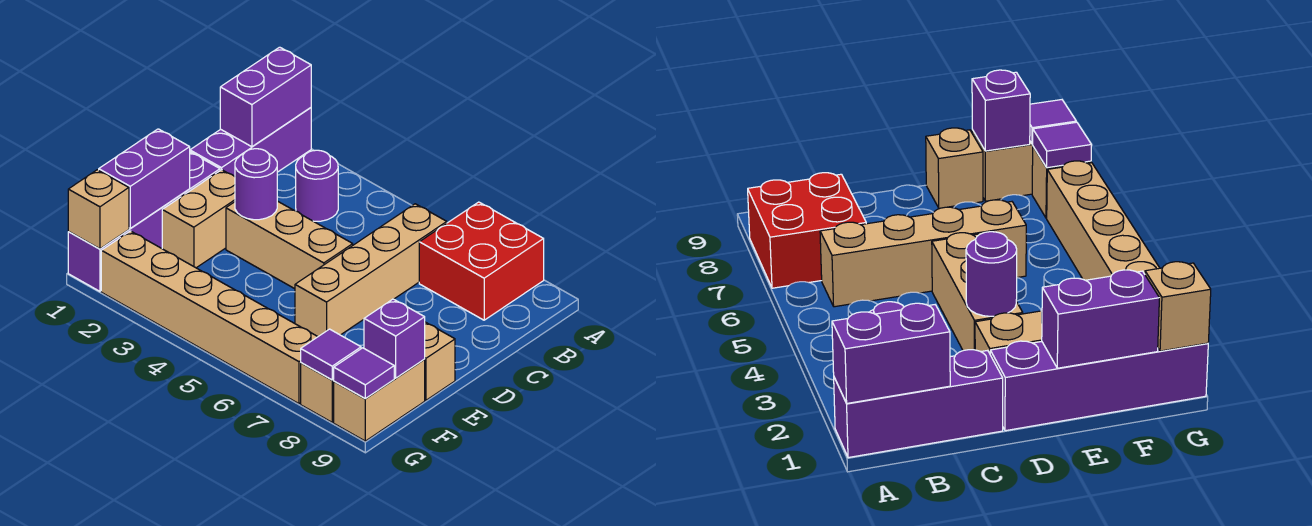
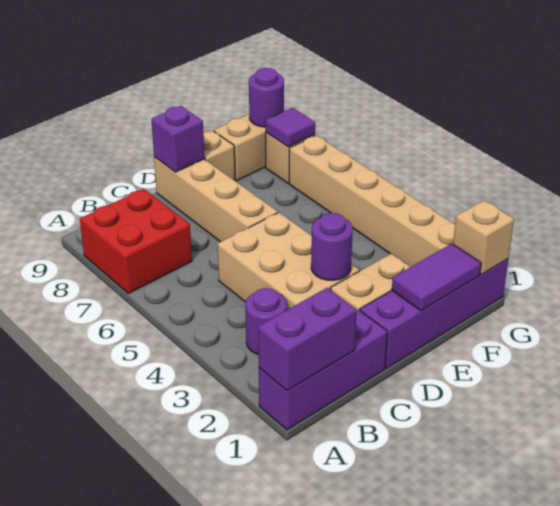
tan 1x4 brick [295,204,447,336] -> tan 1x4 brick turned to [154,157,278,242]
tan 1x3 brick [226,201,353,289] -> tan 2x3 brick [218,213,359,310]
purple 1x2 brick [99,129,190,228] -> purple 1x2 tile [392,244,481,311]
purple 1x1 brick [364,299,425,378] -> purple 1x1 brick moved to [151,106,205,172]
purple 1x1 tile [333,348,394,398] -> purple 1x1 round brick [249,68,284,127]

